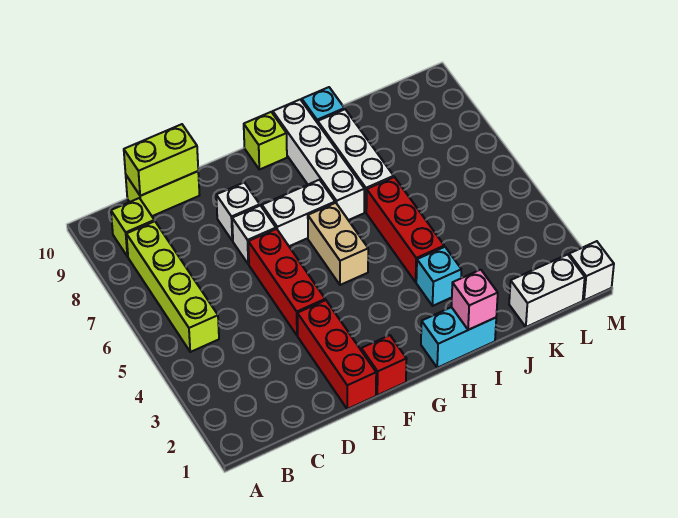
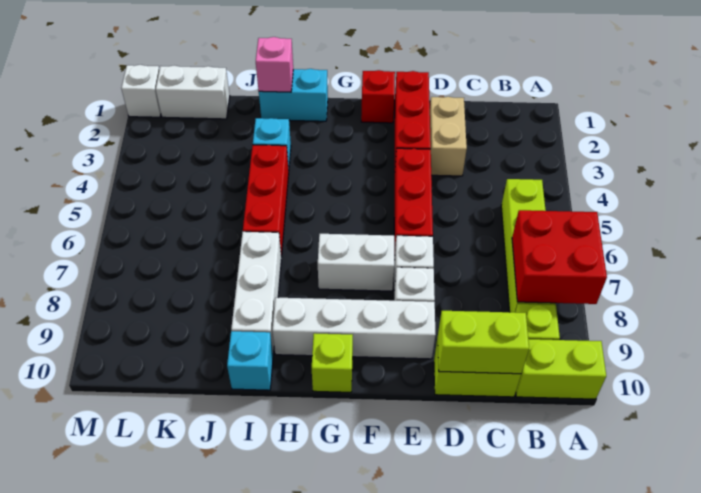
none -> red 2x2 brick [512,210,607,304]
none -> lime 1x2 brick [516,339,606,399]
tan 1x2 brick [308,203,368,285] -> tan 1x2 brick moved to [430,97,467,176]
white 1x4 brick [273,100,364,220] -> white 1x4 brick turned to [272,298,436,359]

